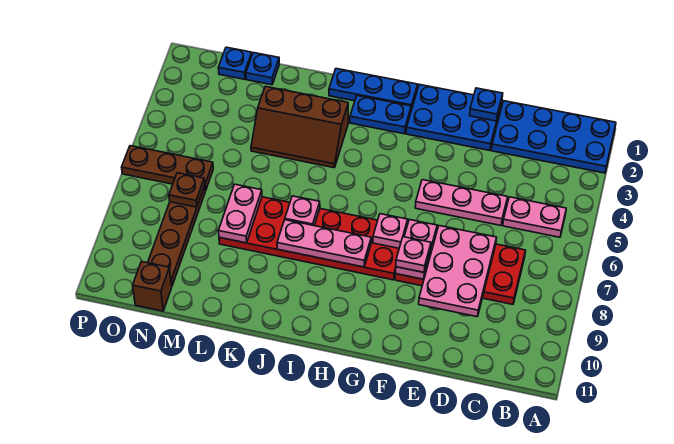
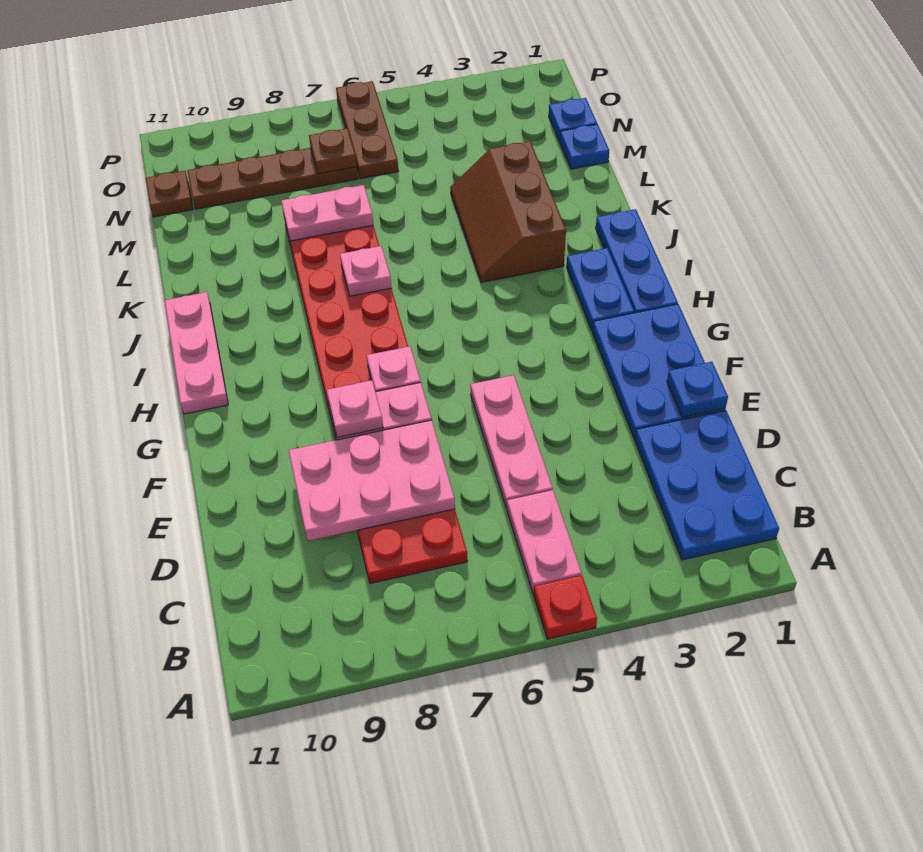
blue 2x4 plate [492,101,616,173] -> blue 2x3 plate [635,410,779,560]
none -> red 1x1 plate [534,575,597,639]
pink 1x3 plate [277,220,371,267] -> pink 1x3 plate moved to [165,292,228,414]
brown 1x1 brick [133,262,172,311] -> brown 1x1 plate [146,171,193,217]

